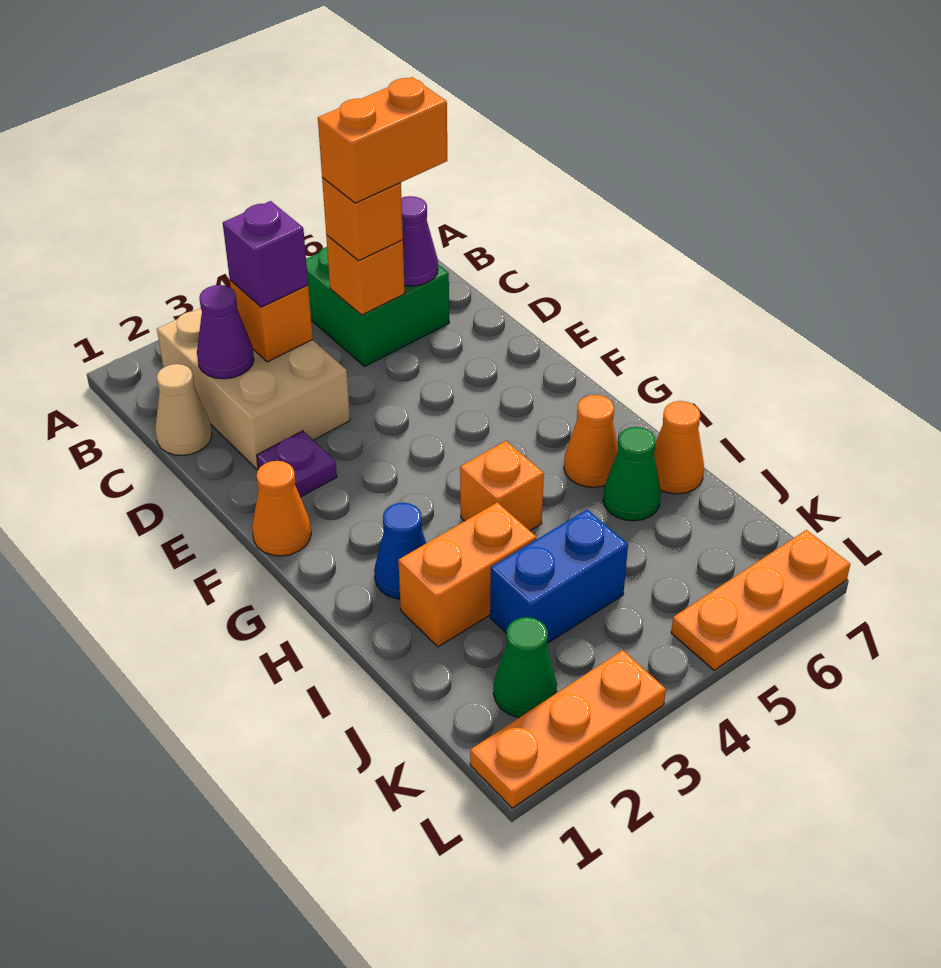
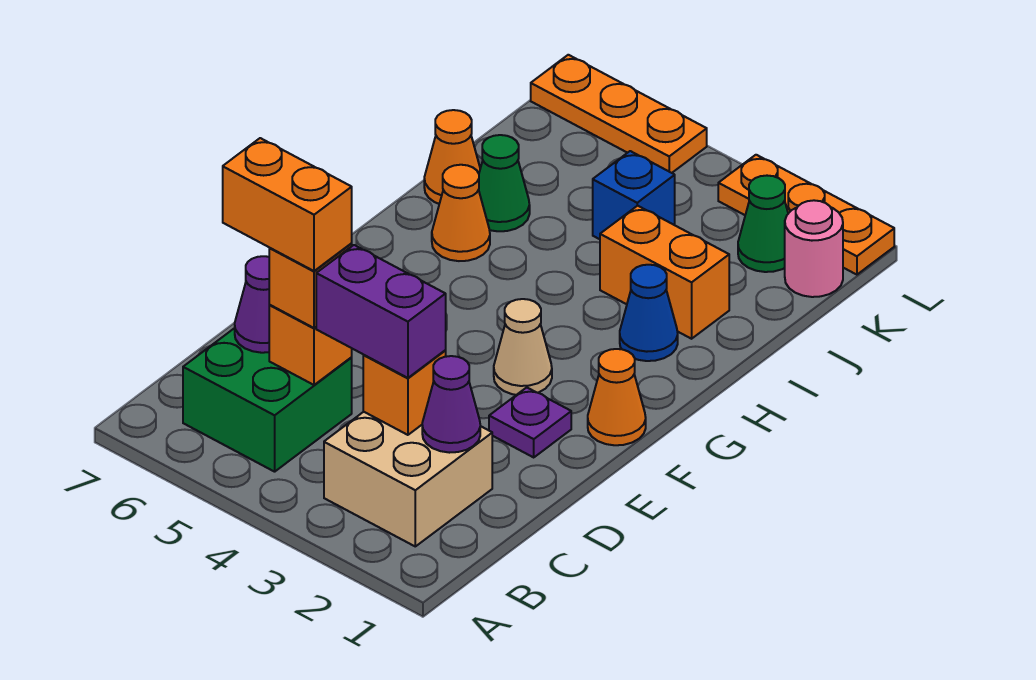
tan 2x3 brick [157,308,350,469] -> tan 2x2 brick [324,412,492,546]
tan 1x1 cone [155,364,212,455] -> tan 1x1 cone moved to [494,299,552,395]
purple 1x1 brick [223,201,308,307] -> purple 1x2 brick [316,245,446,378]
orange 1x1 brick [460,441,544,531] -> none
blue 1x2 brick [490,510,628,643] -> blue 1x1 brick [593,151,675,239]
none -> pink 1x1 round brick [785,200,843,297]

